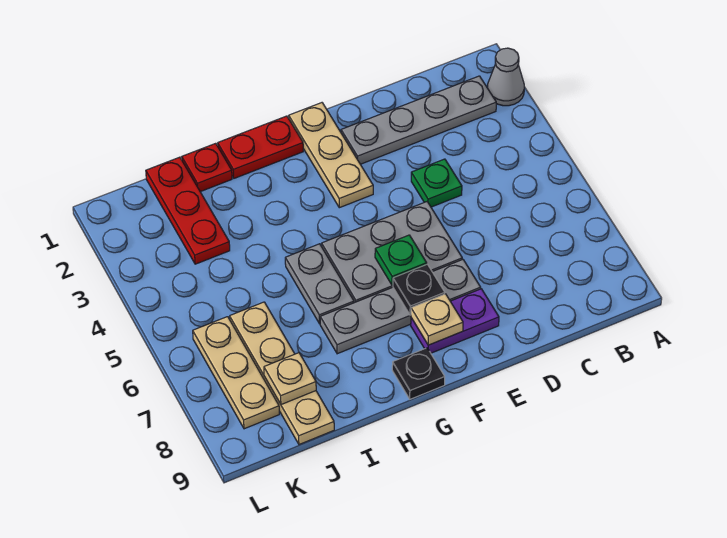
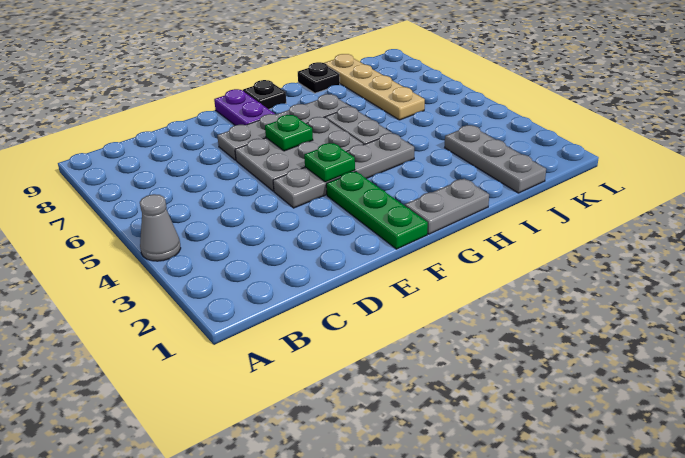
grey 1x1 cone [488,48,524,106] -> grey 1x1 cone moved to [140,194,181,261]
grey 1x4 plate [341,76,496,164] -> grey 1x4 plate moved to [273,133,414,208]
green 1x1 plate [411,159,462,207] -> green 1x1 plate moved to [304,143,355,182]
purple 1x2 plate [411,289,499,353] -> purple 1x2 plate turned to [214,89,275,125]
tan 1x3 plate [289,103,373,208] -> green 1x3 plate [326,172,428,249]
black 1x1 plate [393,264,445,315] -> black 1x1 plate moved to [298,62,340,93]
tan 1x1 plate [411,294,463,345] -> none
red 1x2 plate [218,116,303,178] -> grey 1x2 plate [405,179,489,234]
red 1x1 plate [182,143,232,192] -> none
red 1x3 plate [146,157,230,264] -> grey 1x3 plate [445,125,546,193]
tan 1x1 plate [264,353,316,405] -> none
tan 1x3 plate [193,317,279,429] -> none

